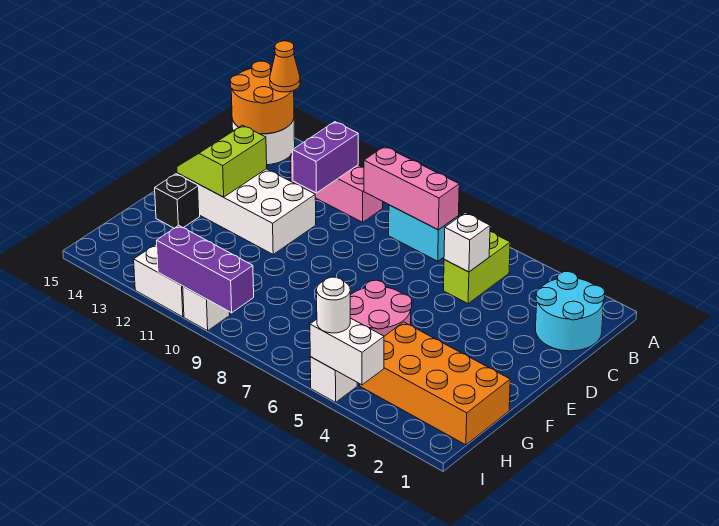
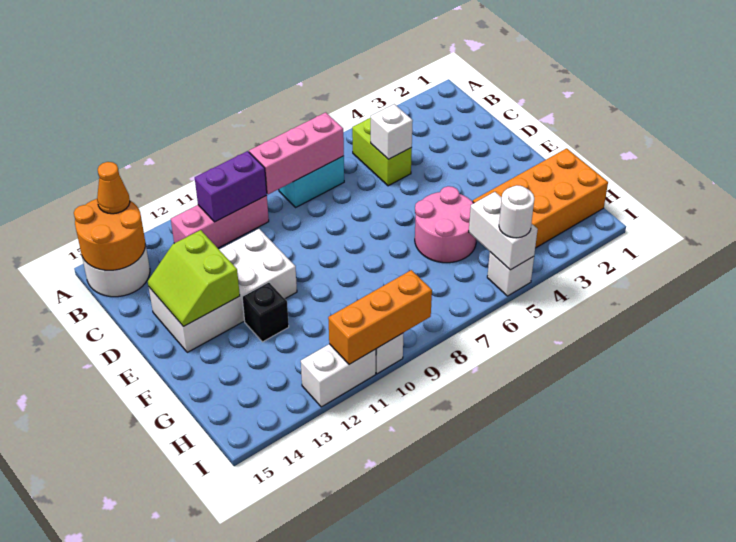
cyan 2x2 round brick [536,272,605,351] -> none
purple 1x2 brick [293,122,358,193] -> purple 1x2 brick turned to [195,151,267,222]
black 1x1 brick [155,174,200,228] -> black 1x1 brick moved to [242,282,289,342]
white 1x2 brick [310,318,384,385] -> white 1x2 brick turned to [469,192,538,270]
purple 1x3 brick [157,225,254,313] -> orange 1x3 brick [328,270,432,364]

